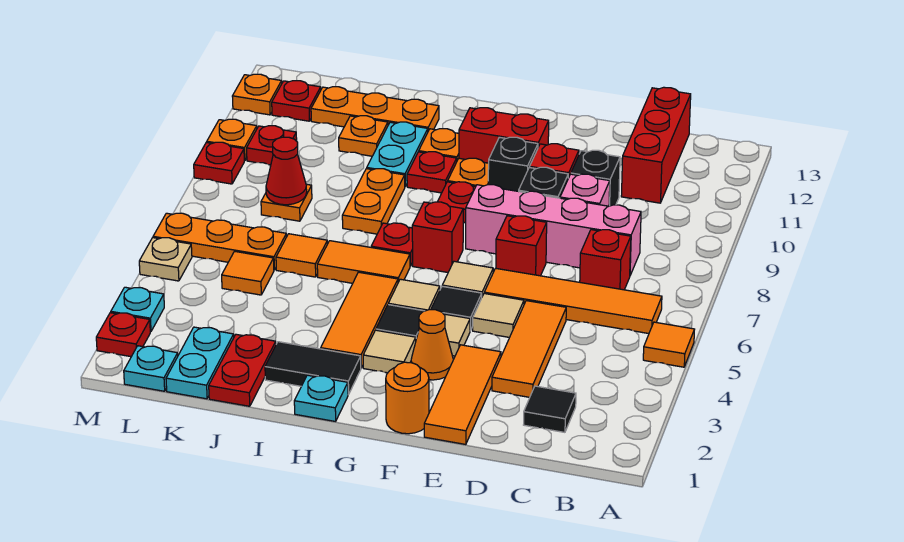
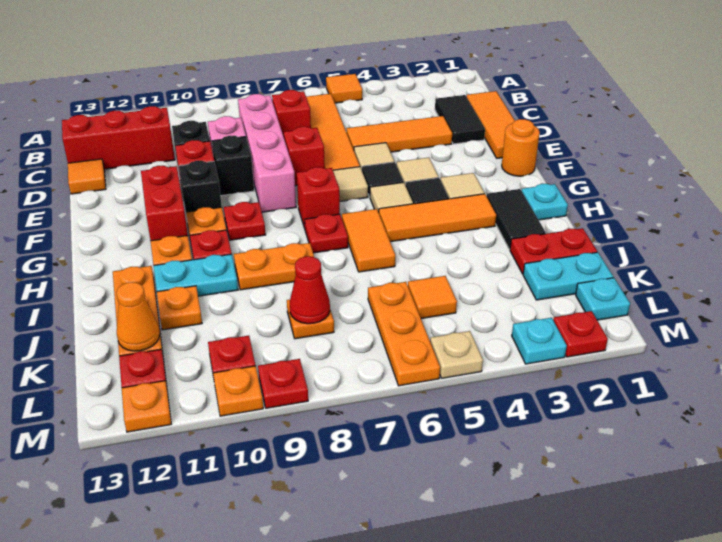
black 1x1 tile [524,386,576,432] -> black 1x2 tile [435,95,485,144]
orange 1x3 tile [424,345,501,444] -> orange 1x3 tile turned to [467,91,515,158]
orange 1x1 cone [411,310,453,380] -> orange 1x1 cone moved to [116,282,160,351]
orange 1x1 tile [276,234,327,277] -> orange 1x1 tile moved to [68,159,106,194]

